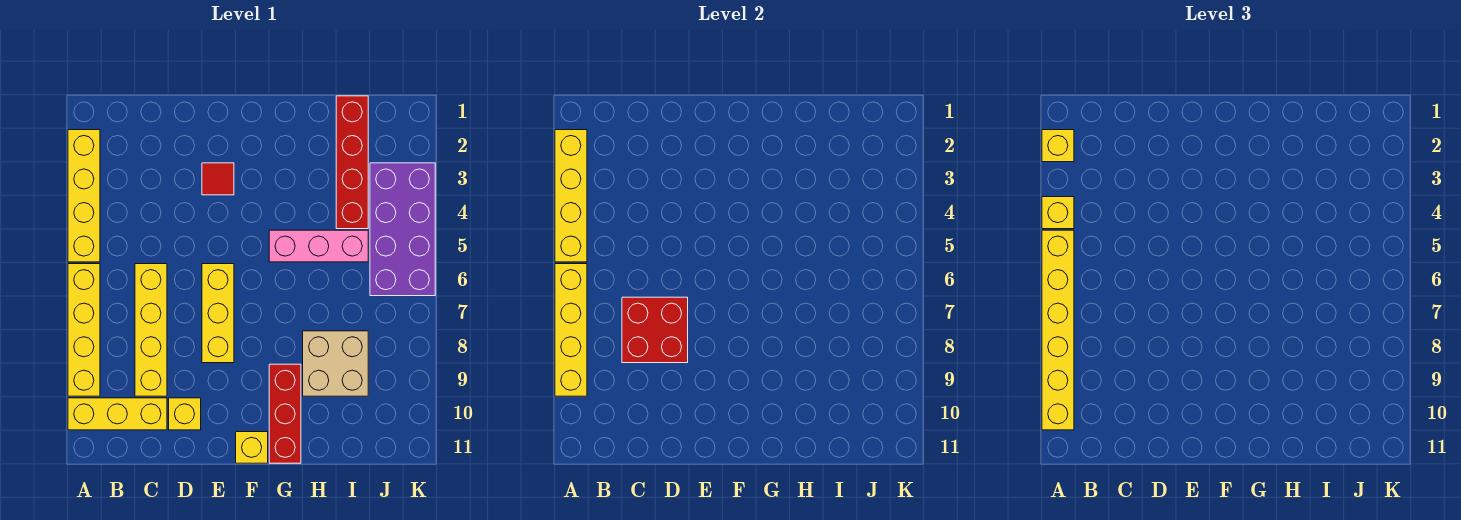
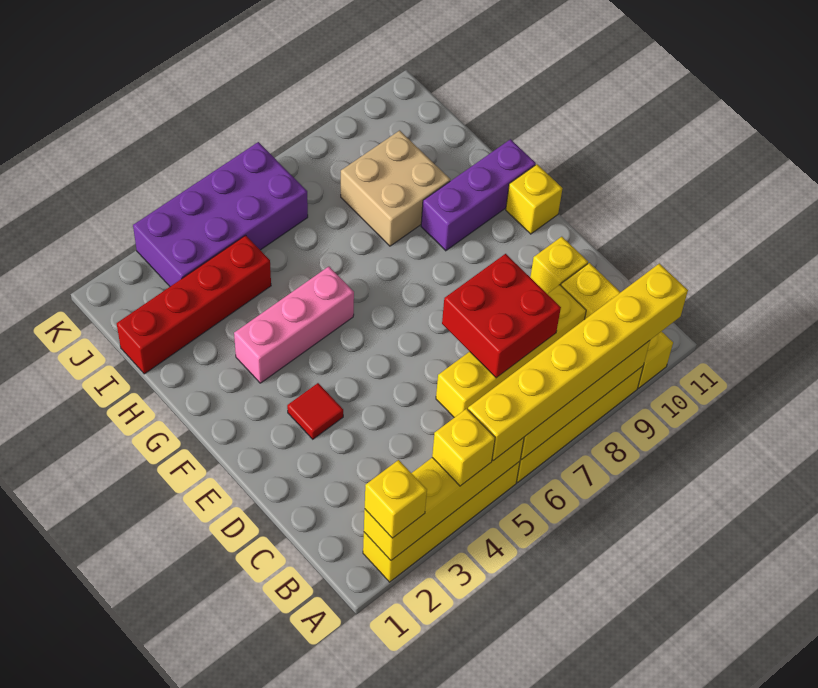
yellow 1x3 brick [202,264,234,363] -> none
pink 1x3 brick [269,230,368,262] -> pink 1x3 brick turned to [234,267,354,383]
red 1x3 brick [269,364,301,463] -> purple 1x3 brick [421,139,536,251]

